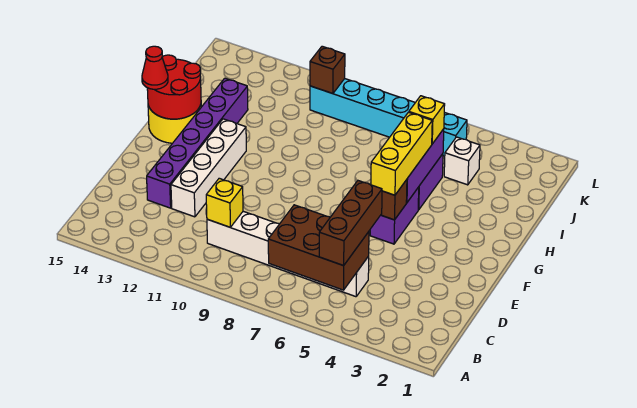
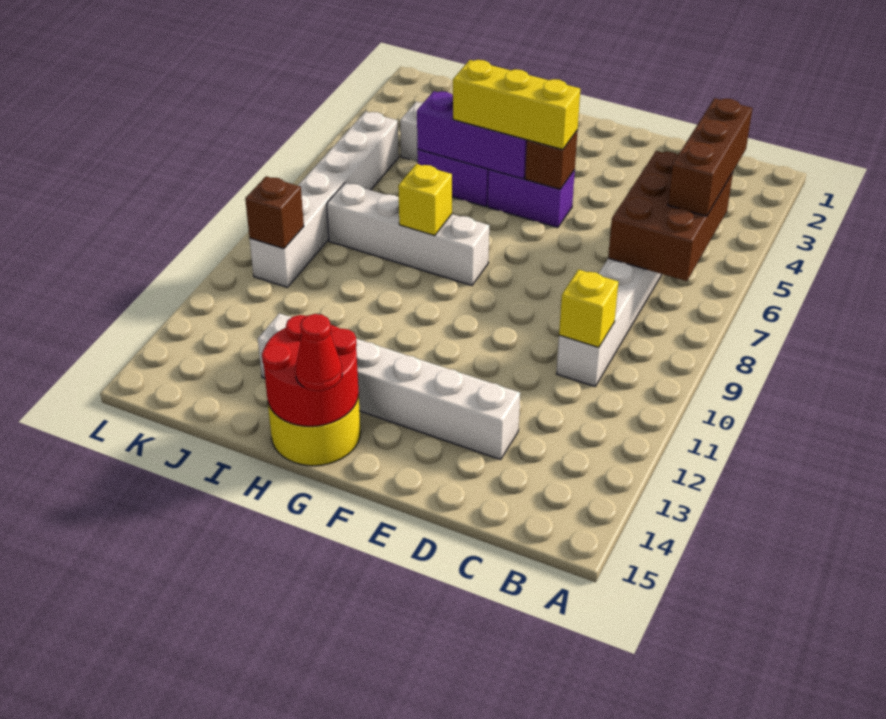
brown 1x3 brick [319,181,382,266] -> brown 1x3 brick turned to [668,98,752,216]
white 1x4 brick [171,119,246,217] -> white 1x4 brick moved to [327,183,489,286]
purple 1x6 brick [147,78,248,208] -> white 1x6 brick [258,313,520,460]
yellow 1x1 brick [409,96,445,144] -> yellow 1x1 brick moved to [398,164,452,236]
cyan 1x6 brick [310,79,467,156] -> white 1x6 brick [250,112,399,287]

